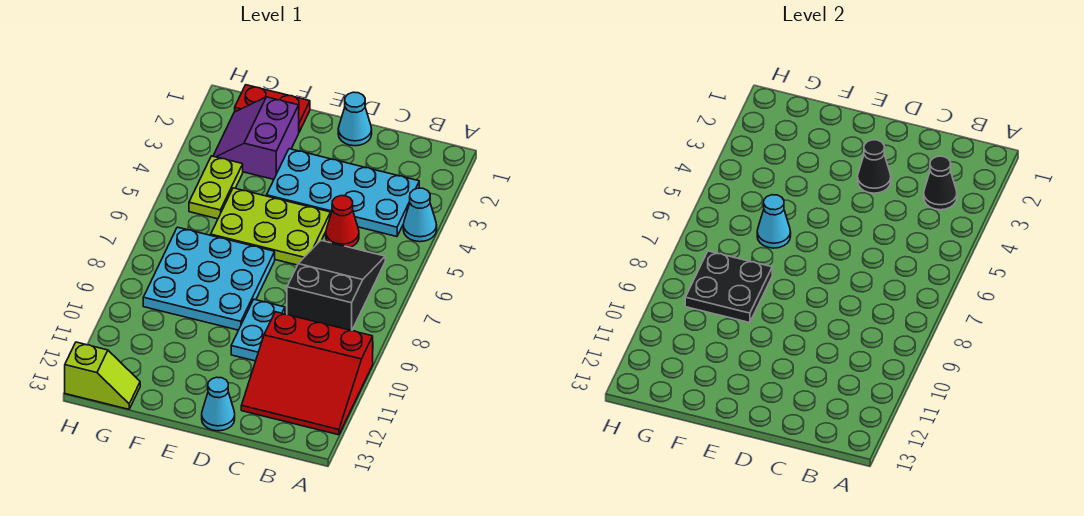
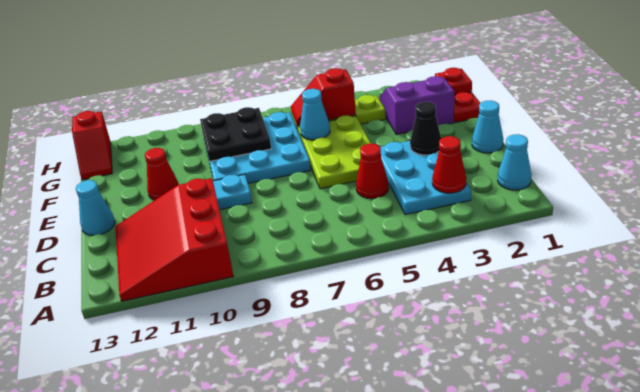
cyan 1x1 cone [403,188,437,242] -> cyan 1x1 cone moved to [498,134,531,190]
cyan 2x4 plate [267,149,419,237] -> cyan 2x3 plate [381,141,471,214]
black 1x1 cone [924,156,957,210] -> red 1x1 cone [432,136,466,193]
black 2x3 slope [287,240,385,331] -> none
none -> red 1x1 cone [145,148,179,200]
none -> red 1x1 plate [435,68,472,95]
none -> red 1x2 slope [291,68,356,126]
lime 1x2 slope [65,342,140,409] -> red 1x2 slope [72,111,112,180]

